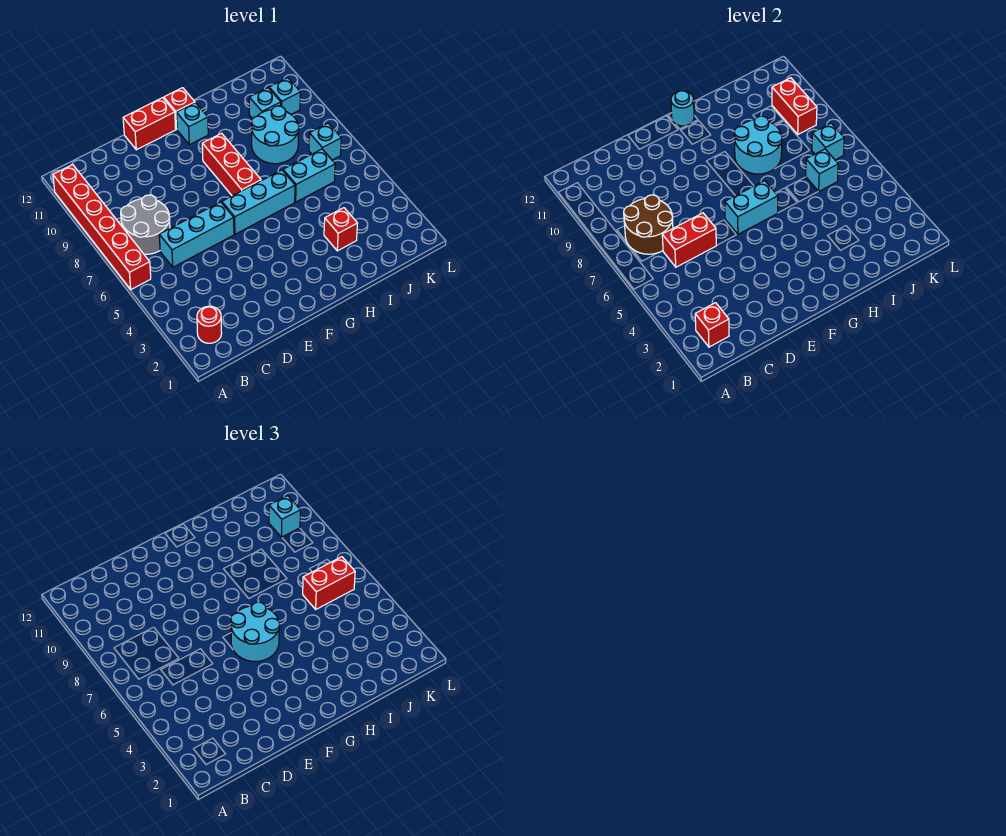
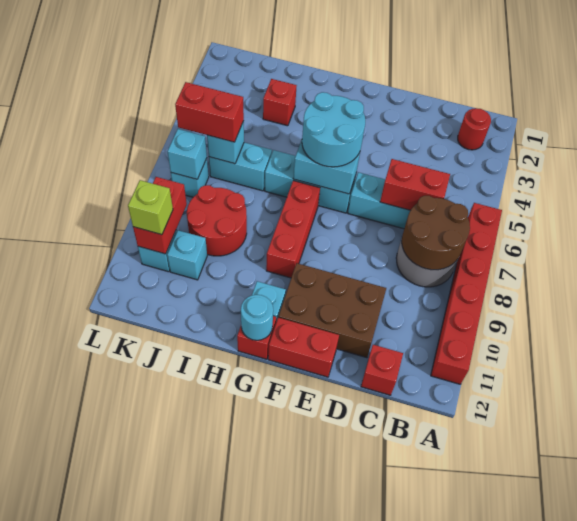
red 1x1 brick [695,303,729,347] -> red 1x1 brick moved to [361,345,403,395]
none -> brown 2x3 brick [278,263,386,358]
cyan 2x2 round brick [734,116,782,174] -> none
cyan 2x2 round brick [251,106,299,164] -> red 2x2 round brick [187,185,247,256]
cyan 1x1 brick [269,496,300,537] -> lime 1x1 brick [128,180,173,235]

